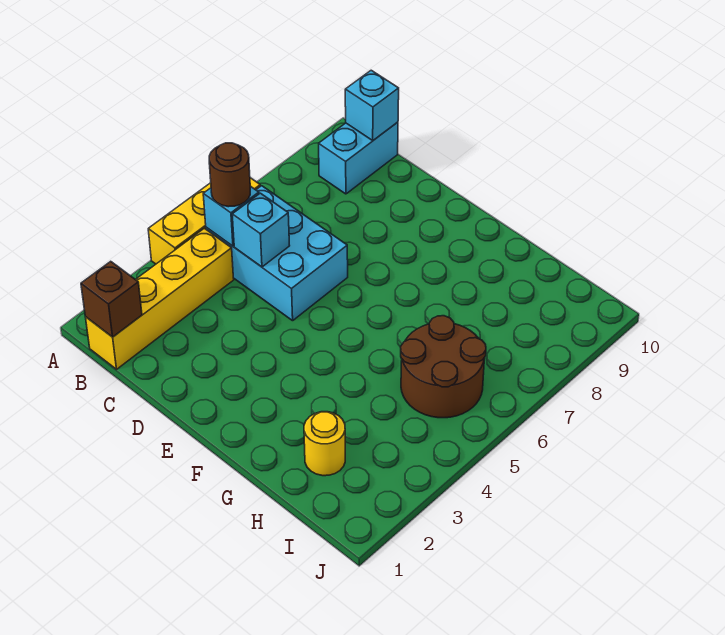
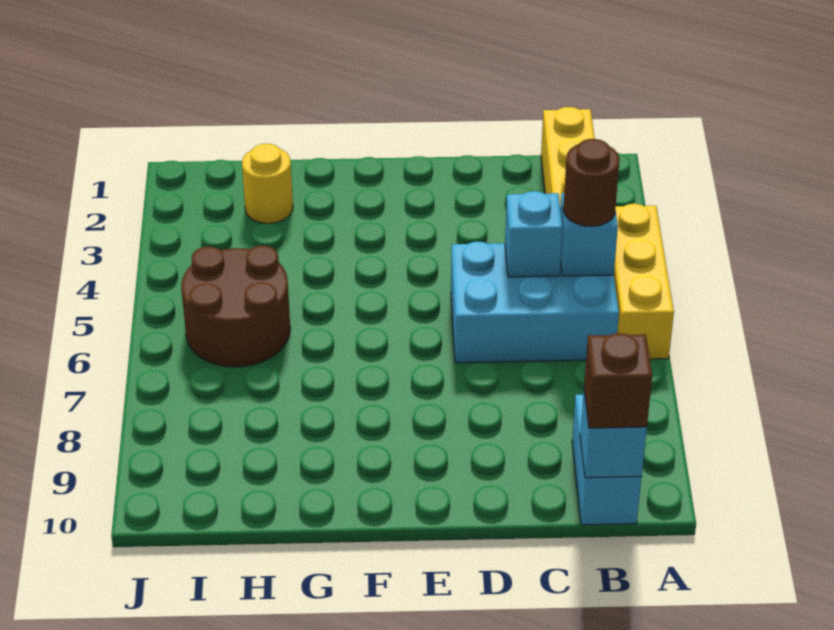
brown 1x1 brick [81,261,142,337] -> brown 1x1 brick moved to [584,333,652,428]

